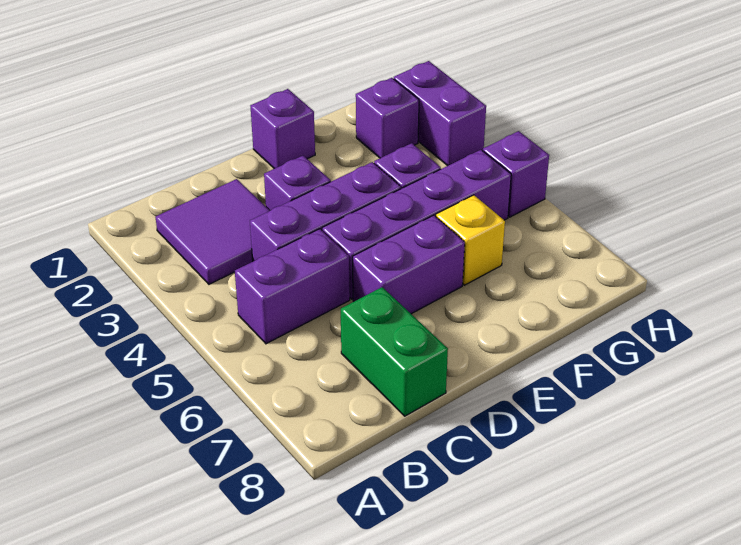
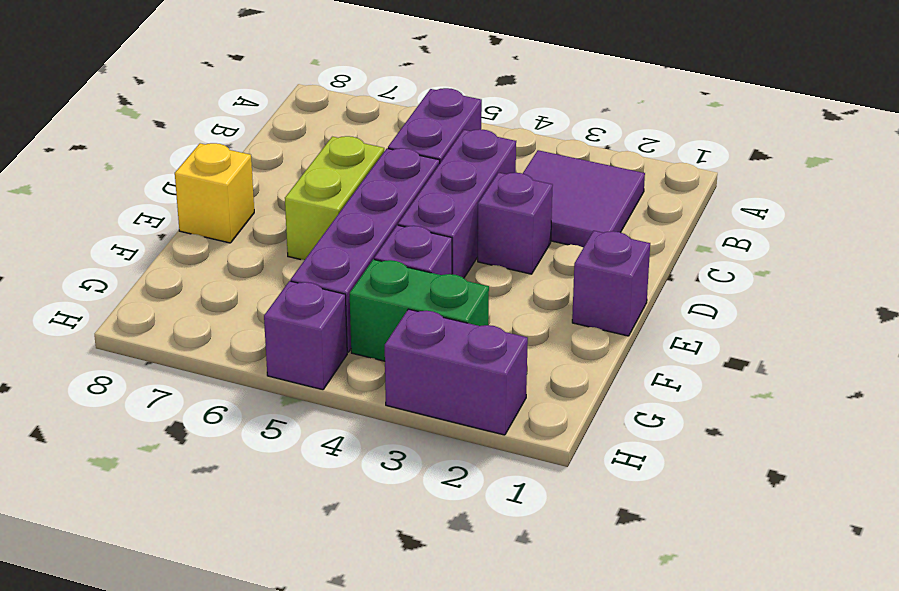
green 1x2 brick [341,287,448,416] -> green 1x2 brick moved to [350,259,489,361]
purple 1x2 brick [353,215,465,314] -> lime 1x2 brick [285,136,384,260]
yellow 1x1 brick [436,195,505,285] -> yellow 1x1 brick moved to [175,143,254,243]
purple 1x1 brick [356,78,419,158] -> none

